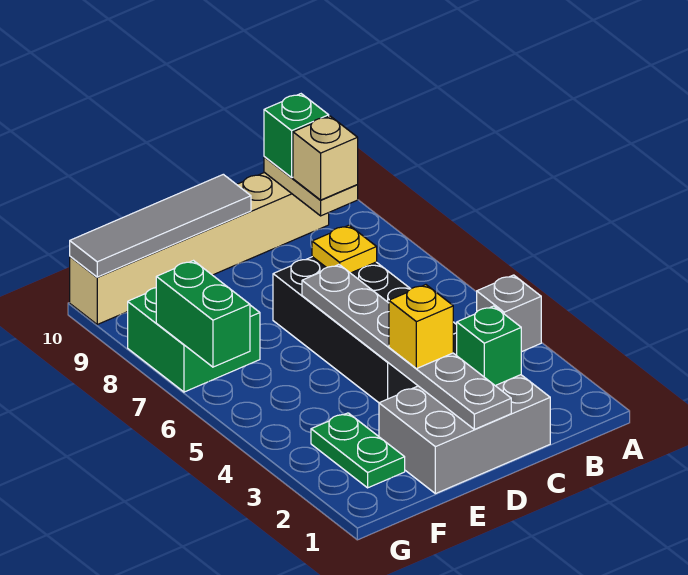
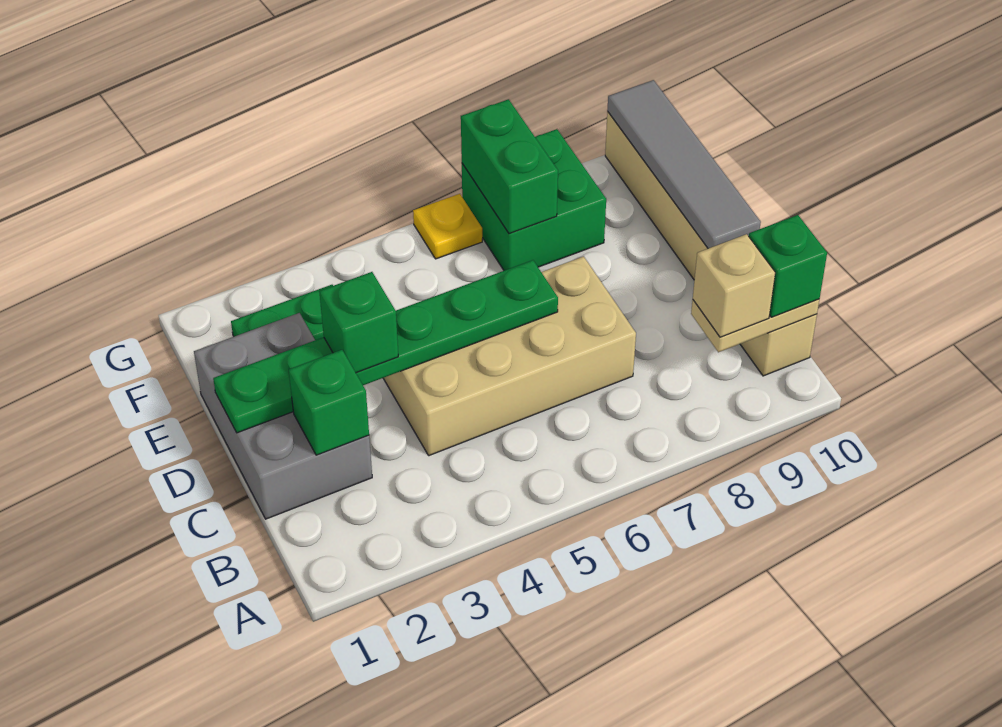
grey 1x1 brick [477,275,541,352] -> none
black 2x4 brick [273,257,457,403] -> tan 2x4 brick [383,256,636,456]
yellow 1x1 plate [312,225,377,273] -> yellow 1x1 plate moved to [413,194,482,259]
grey 1x6 plate [302,265,511,429] -> green 1x6 plate [213,260,558,433]
yellow 1x1 brick [389,285,453,369] -> green 1x1 brick [319,272,398,373]
green 1x2 brick [156,261,250,367] -> green 1x2 brick turned to [461,99,558,234]

